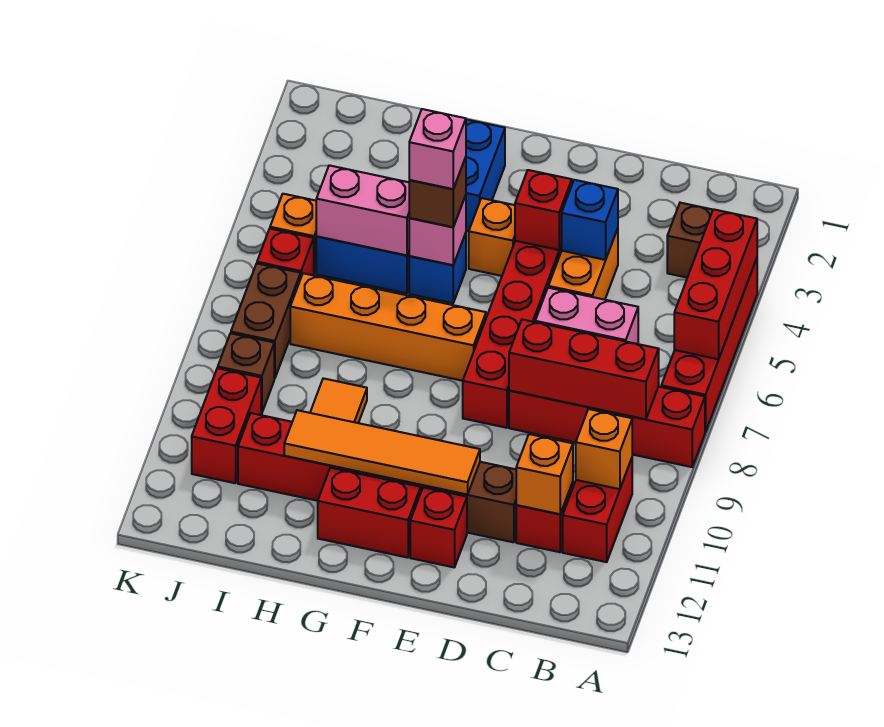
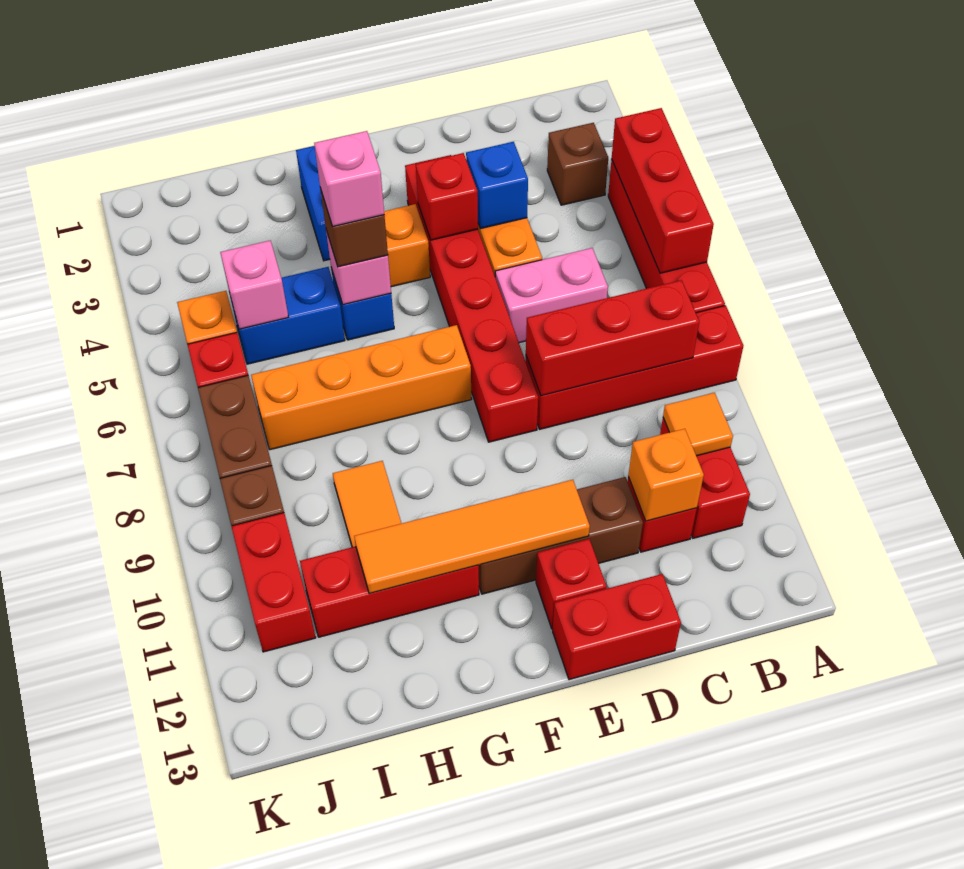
orange 1x1 brick [576,409,632,489] -> orange 1x1 tile [663,393,733,456]
red 1x2 brick [318,468,421,558] -> red 1x2 brick moved to [553,574,681,680]
pink 1x2 brick [316,165,409,255] -> pink 1x1 brick [220,241,288,329]

